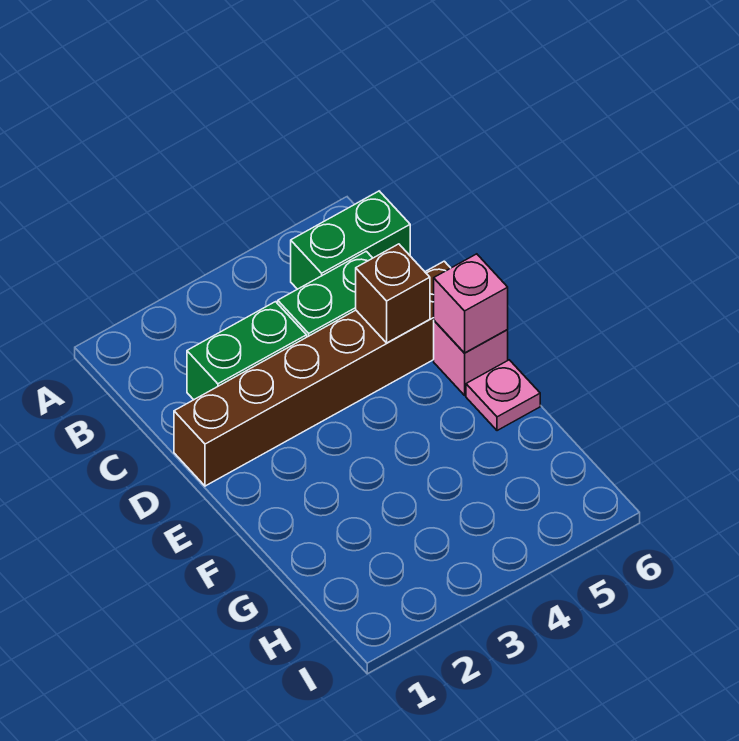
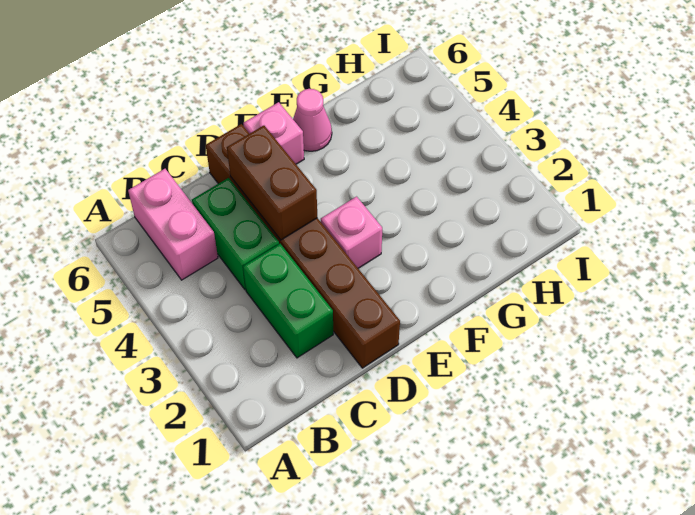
green 1x2 brick [291,191,410,289] -> pink 1x2 brick [128,169,218,280]
brown 1x1 brick [356,244,430,343] -> brown 1x2 brick [227,126,317,240]
pink 1x1 brick [434,254,508,353] -> pink 1x1 brick moved to [321,197,382,268]
pink 1x1 plate [466,360,540,431] -> pink 1x1 cone [293,89,332,151]

